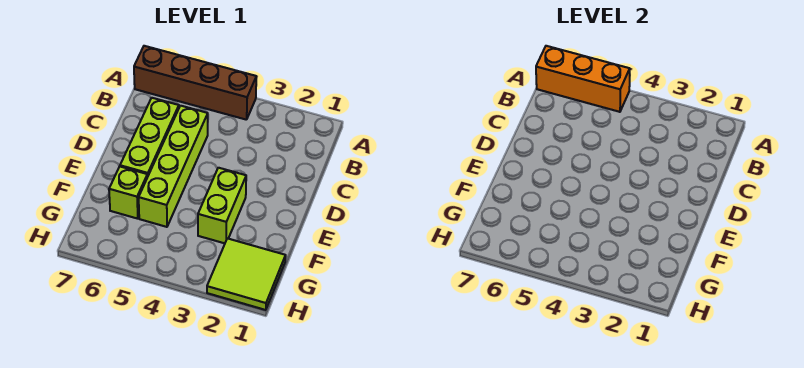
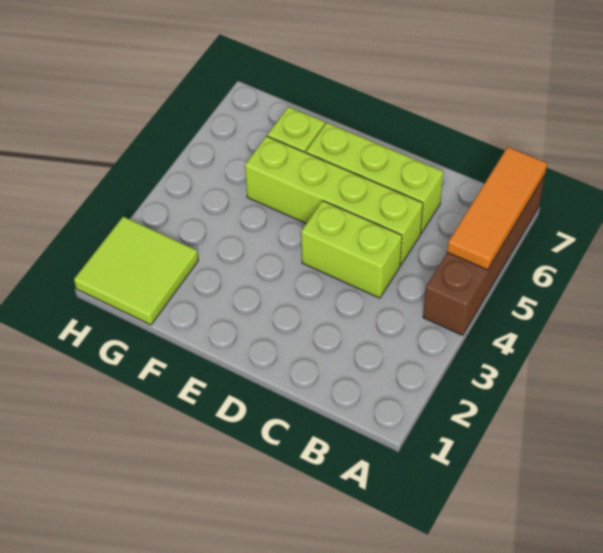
orange 1x3 brick [536,46,630,112] -> orange 1x3 tile [447,147,547,270]
lime 1x2 brick [198,168,246,243] -> lime 1x2 brick moved to [301,201,402,298]

